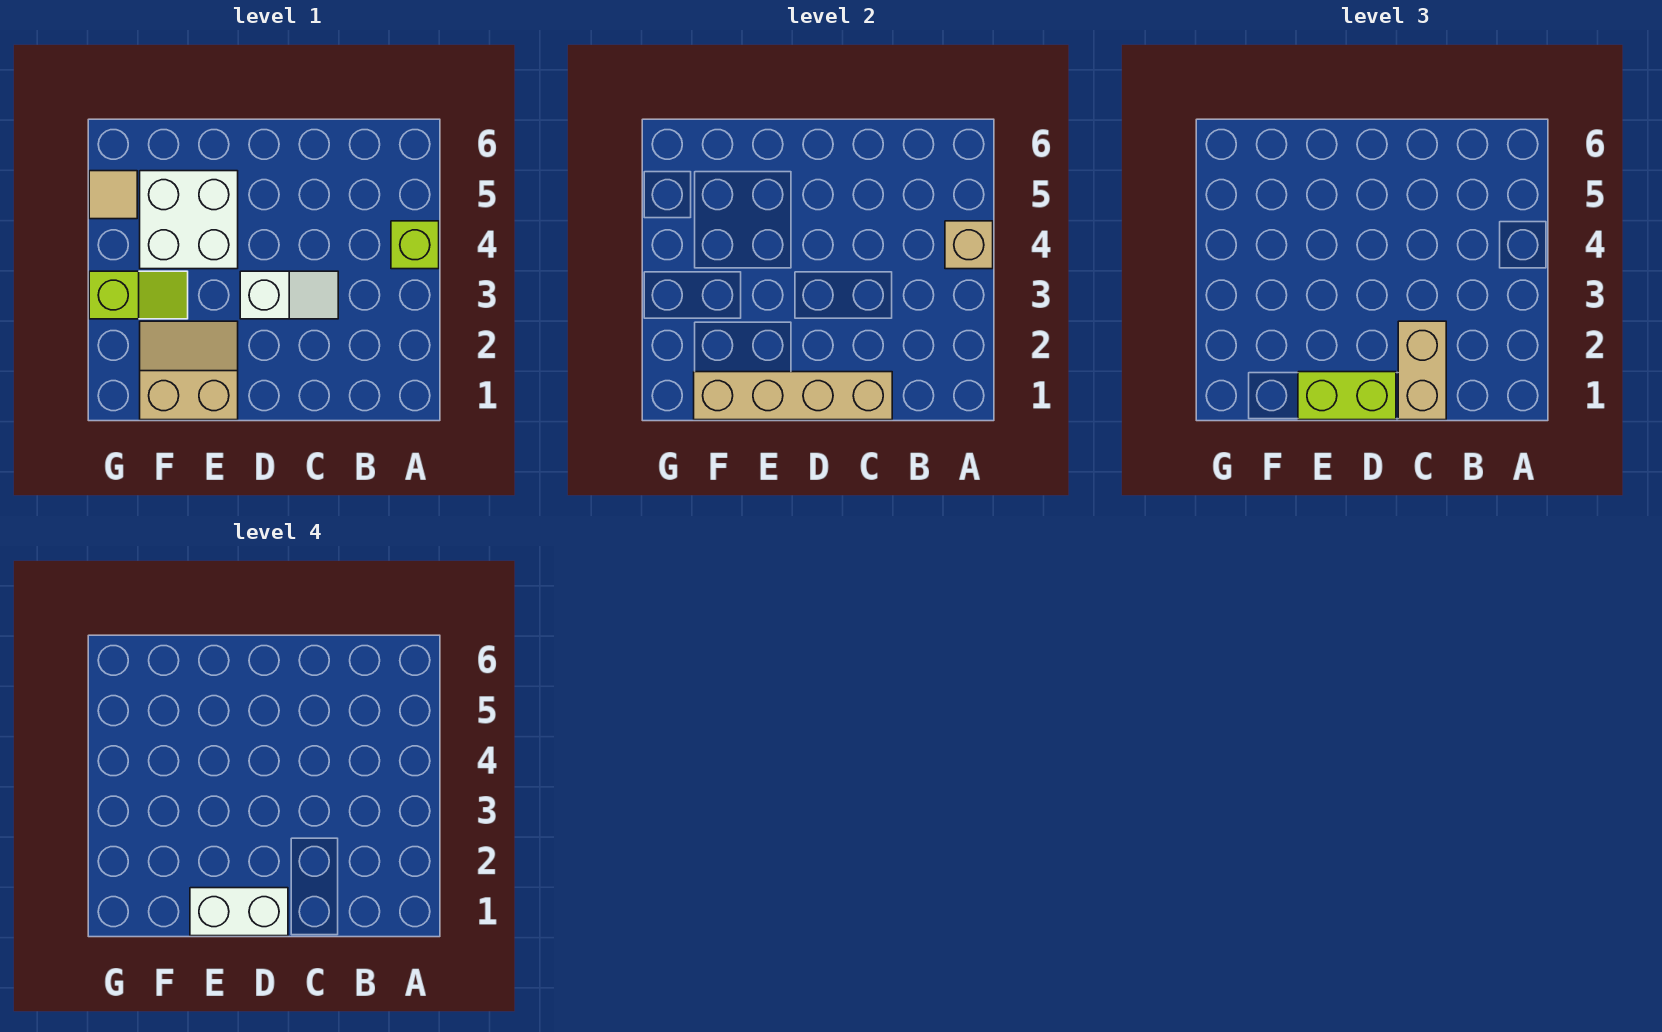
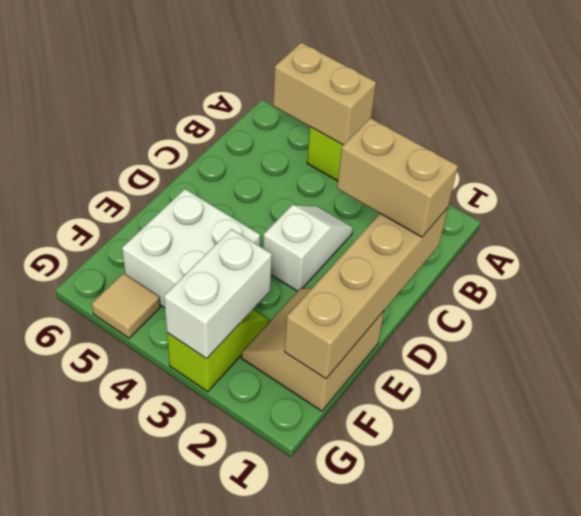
tan 1x1 brick [945,221,993,269] -> tan 1x2 brick [273,42,376,145]
lime 1x2 brick [1298,372,1396,420] -> none
white 1x2 brick [190,888,288,936] -> white 1x2 brick moved to [164,229,272,359]

